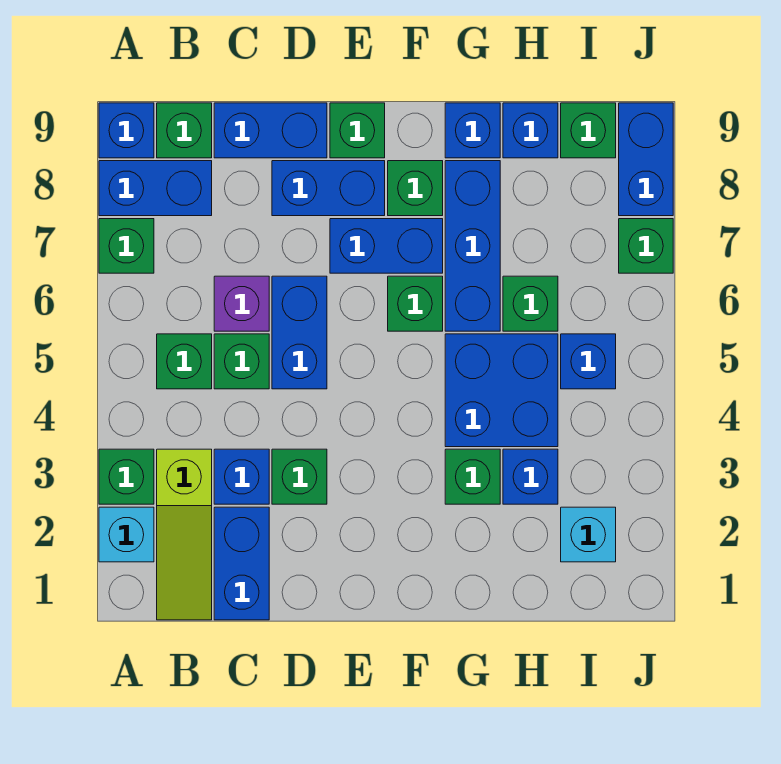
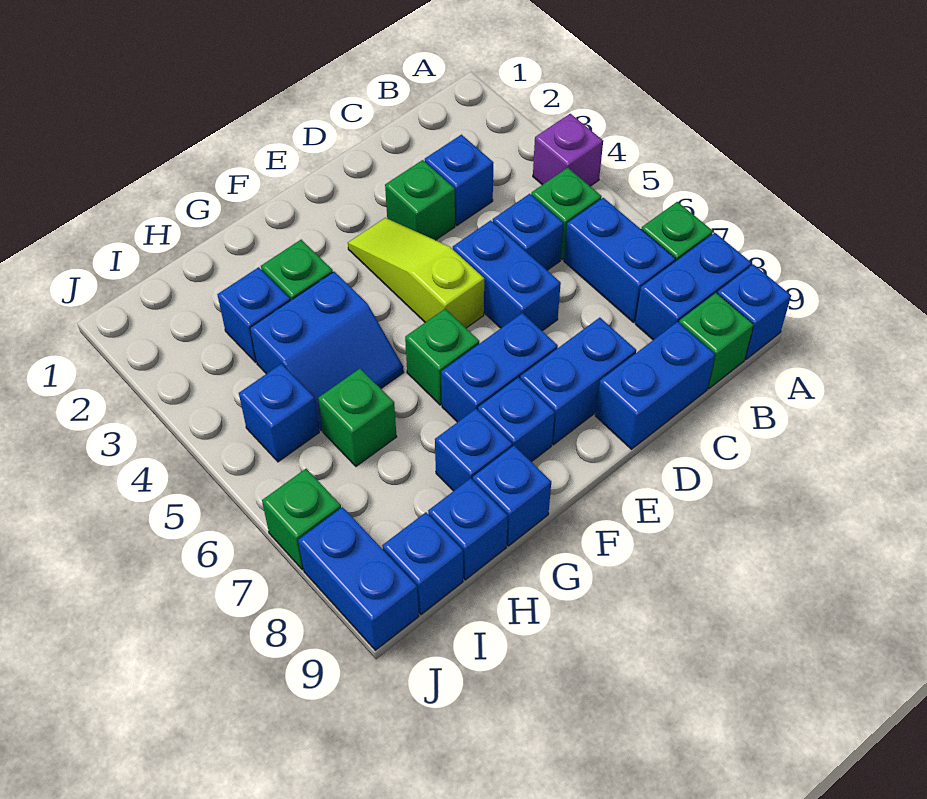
cyan 1x1 brick [99,507,154,562] -> none
green 1x1 brick [99,449,154,504] -> none
lime 1x3 slope [157,449,212,620] -> lime 1x3 slope moved to [348,218,484,328]
blue 1x2 brick [214,507,269,620] -> blue 1x2 brick moved to [564,198,676,322]
green 1x1 brick [214,334,269,389] -> blue 1x1 brick [493,194,563,270]
purple 1x1 brick [214,276,269,331] -> purple 1x1 brick moved to [533,114,603,186]
green 1x1 brick [330,103,385,158] -> none
green 1x1 brick [388,161,443,216] -> blue 1x1 brick [478,377,555,462]
blue 2x2 brick [445,334,558,447] -> blue 2x2 slope [250,272,404,431]
blue 1x3 brick [445,161,500,331] -> blue 1x1 brick [435,409,512,491]
cyan 1x1 brick [561,507,616,562] -> none
green 1x1 brick [561,103,616,158] -> blue 1x1 brick [382,512,463,614]

